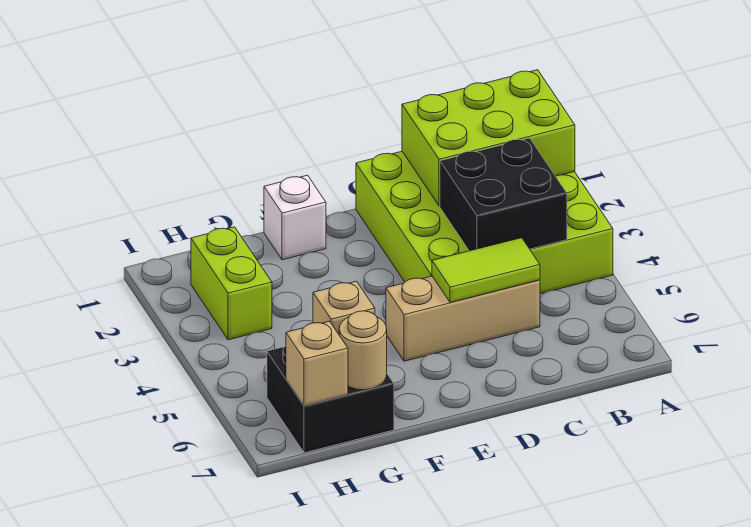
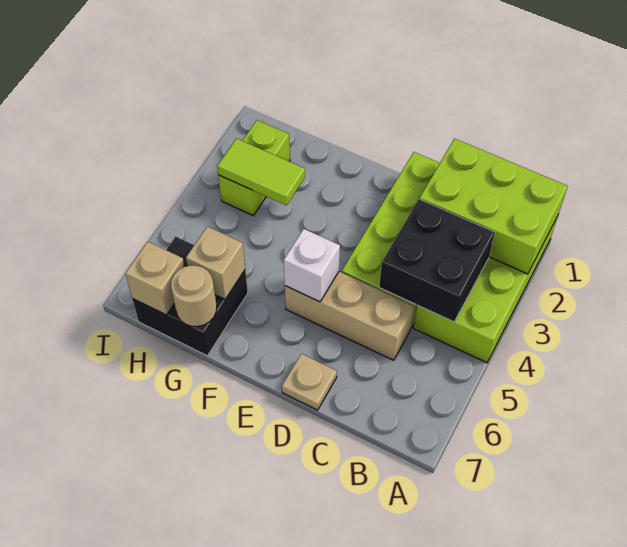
lime 1x2 tile [432,238,540,302] -> lime 1x2 tile moved to [217,138,305,205]
none -> tan 1x1 plate [282,354,337,410]
white 1x1 brick [264,175,326,260] -> white 1x1 brick moved to [284,229,340,302]

